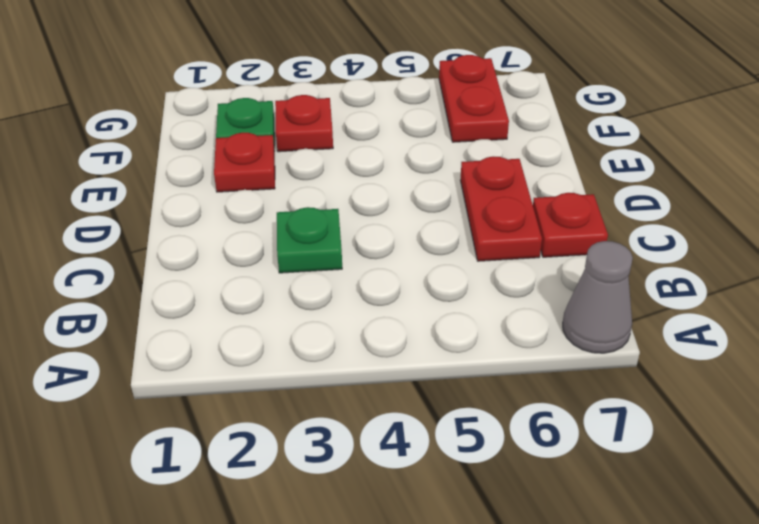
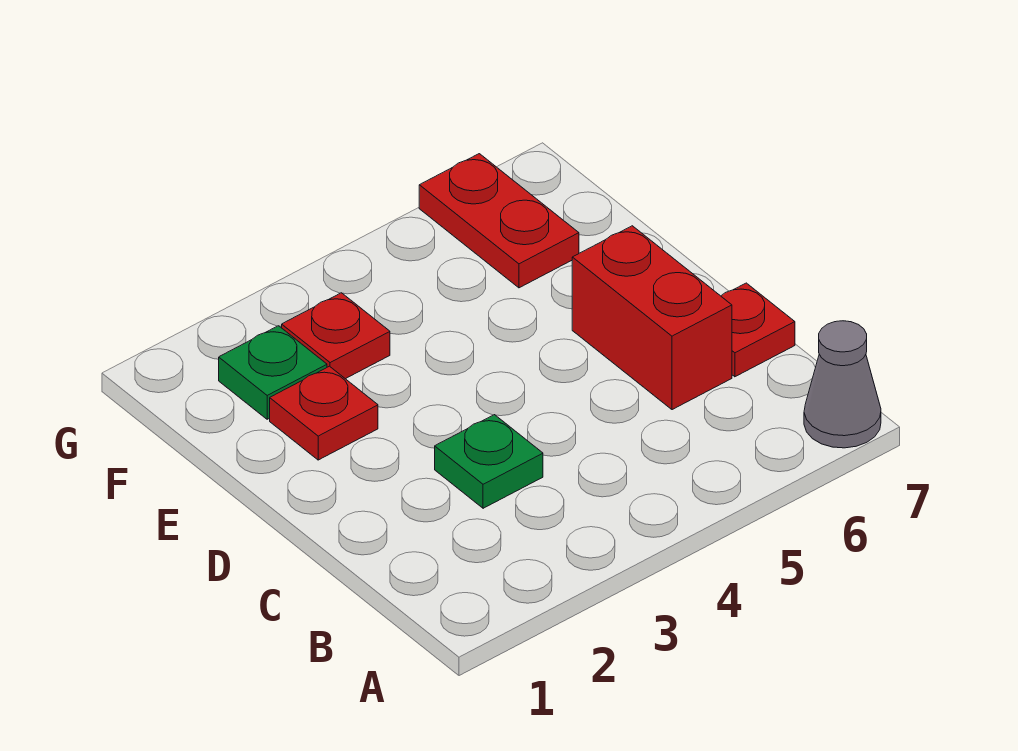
red 1x2 plate [460,156,542,261] -> red 1x2 brick [572,226,732,410]

